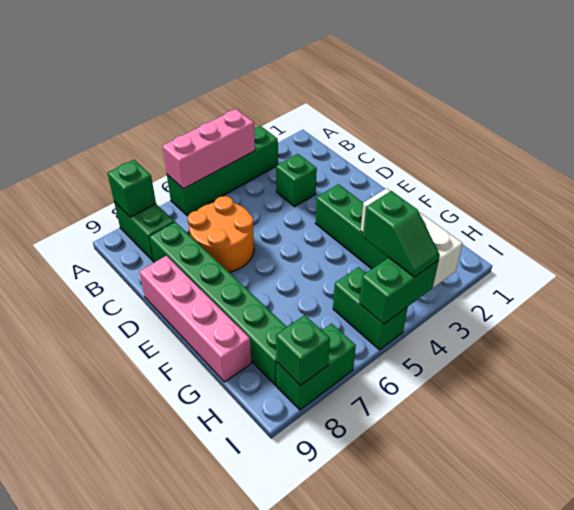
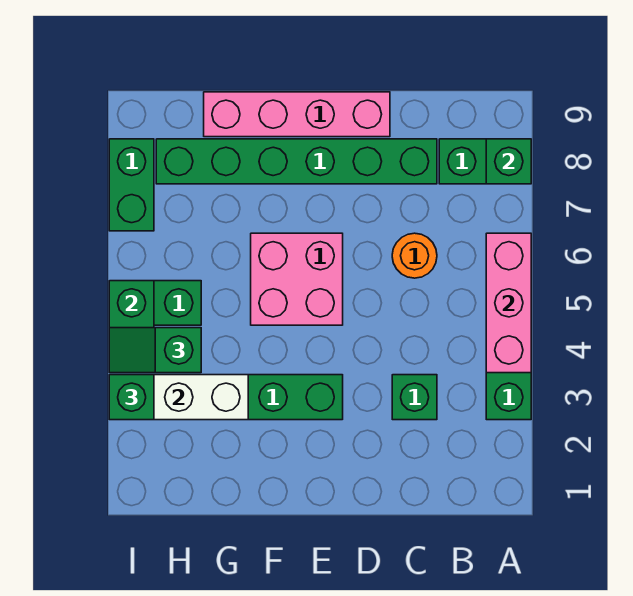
orange 2x2 round brick [188,196,254,272] -> orange 1x1 round brick [392,233,437,278]
none -> pink 2x2 brick [251,233,343,325]
green 1x1 brick [276,315,330,386] -> green 1x1 brick moved to [109,375,154,420]

